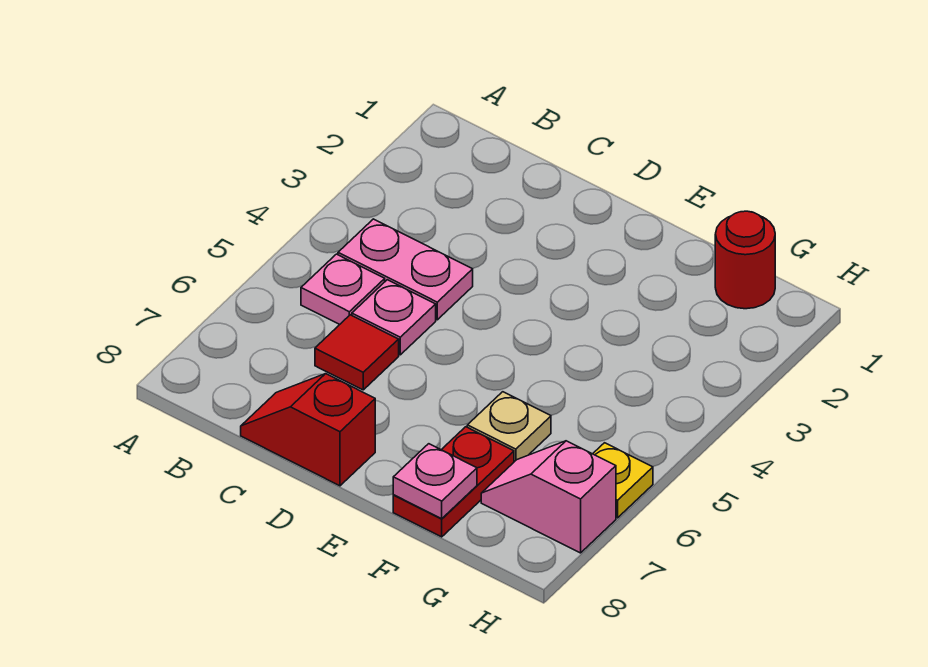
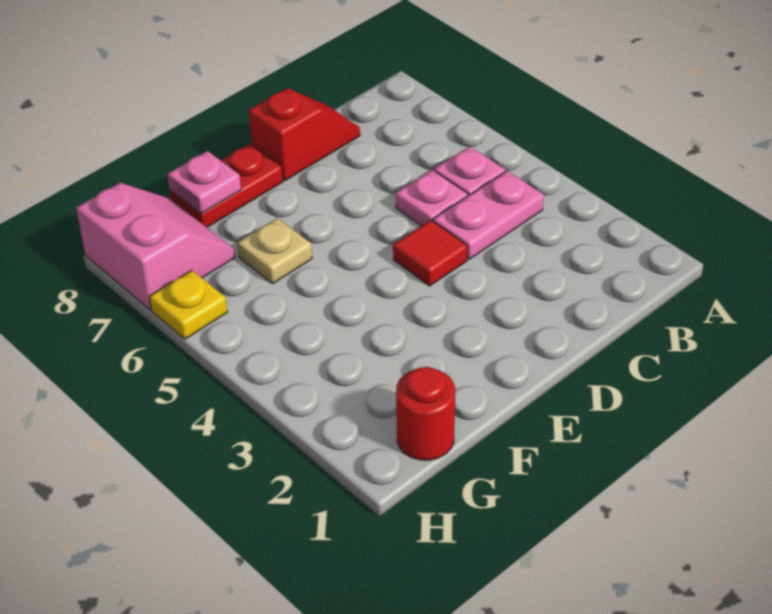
red 1x1 tile [315,315,399,390] -> red 1x1 tile moved to [393,220,468,286]
red 1x2 plate [393,427,514,537] -> red 1x2 plate turned to [170,144,283,227]
pink 1x2 slope [481,441,616,553] -> pink 2x2 slope [76,183,235,310]

